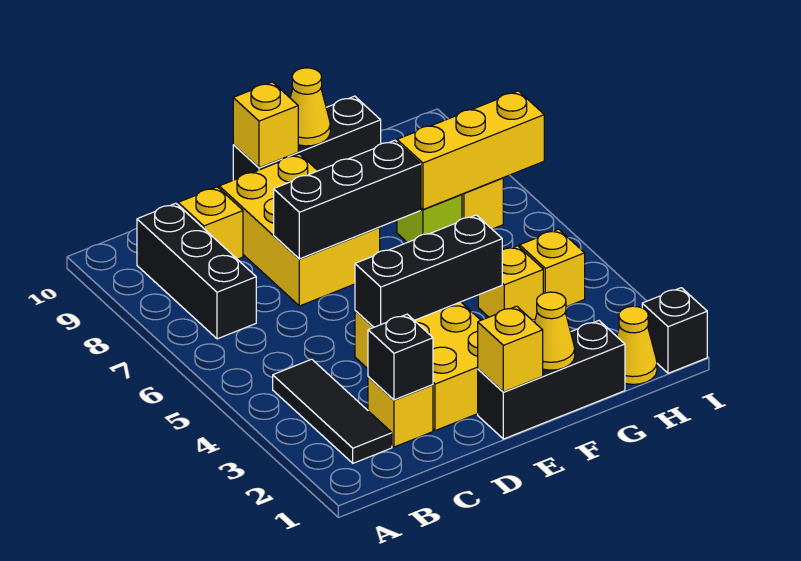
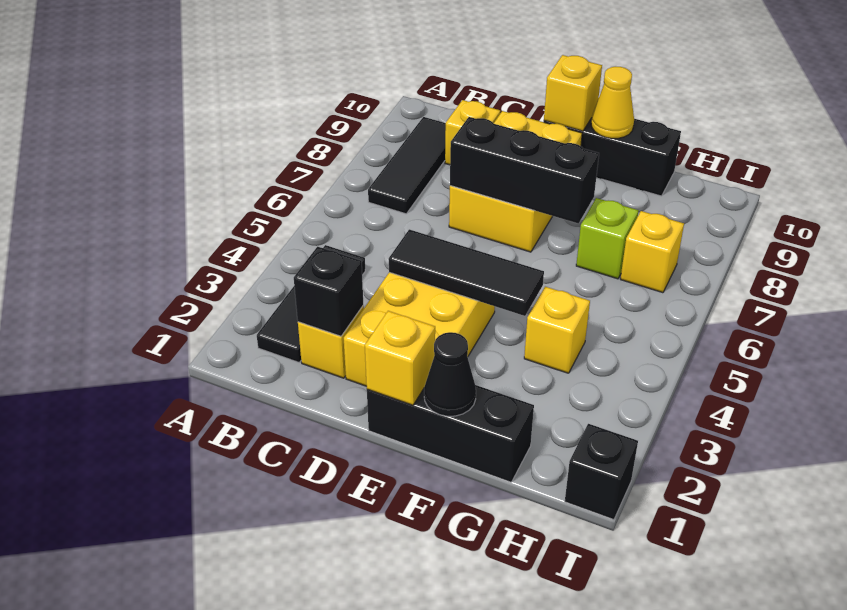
black 1x3 brick [137,203,256,339] -> black 1x3 tile [368,117,446,214]
black 1x3 brick [355,215,502,327] -> black 1x3 tile [389,229,544,316]
yellow 1x1 cone [535,292,575,370] -> black 1x1 cone [424,332,476,416]
yellow 1x3 brick [397,91,544,209] -> none
yellow 1x1 cone [617,306,657,384] -> none
yellow 1x1 brick [520,229,585,307] -> none

